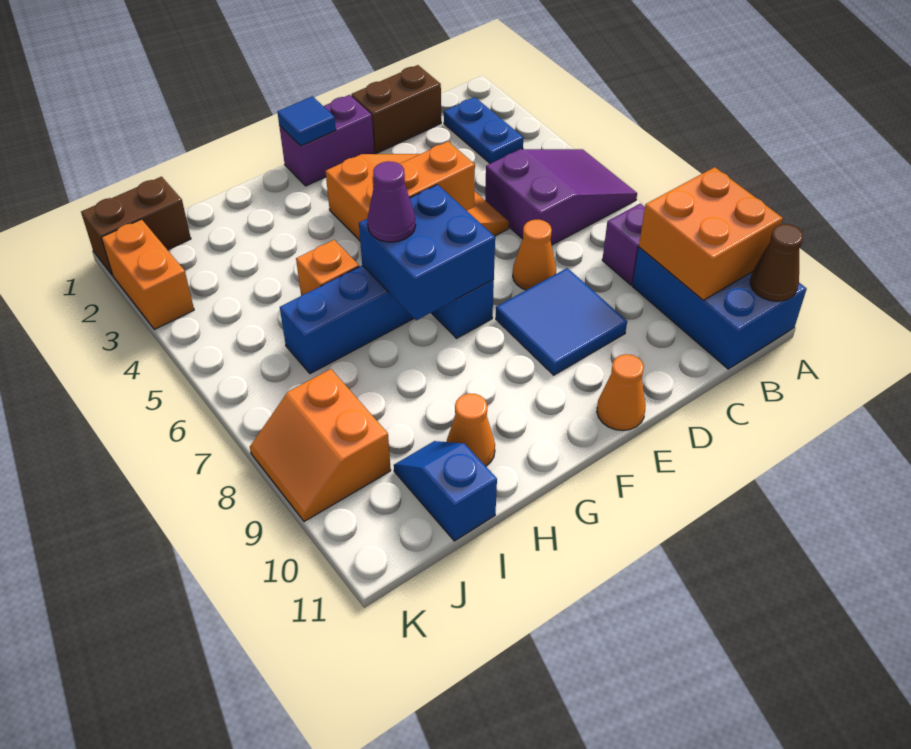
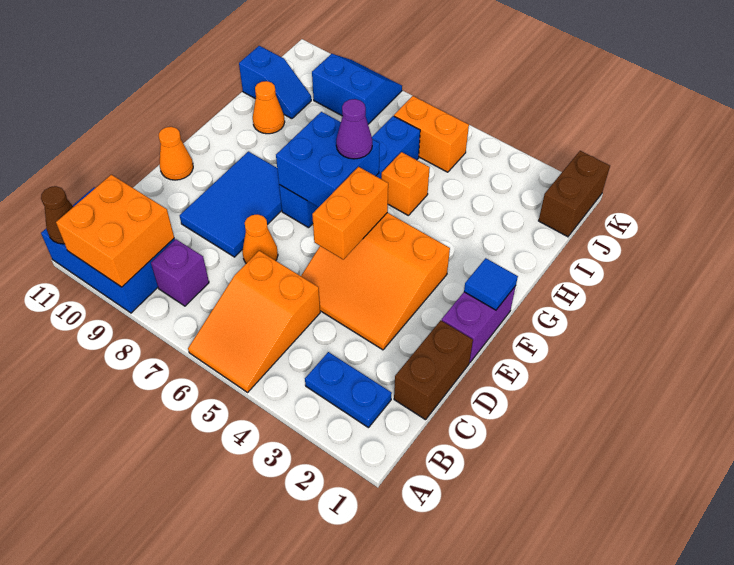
purple 2x3 slope [485,149,637,245] -> orange 2x3 slope [188,251,320,392]
blue 2x2 tile [496,268,627,375] -> blue 2x3 tile [180,152,282,257]
orange 2x2 slope [250,369,391,522] -> blue 2x2 slope [312,54,402,124]
orange 1x2 brick [101,219,194,329] -> orange 1x2 brick moved to [394,96,469,172]

